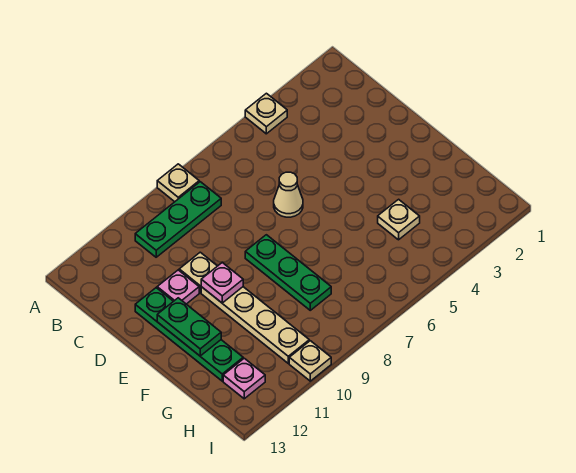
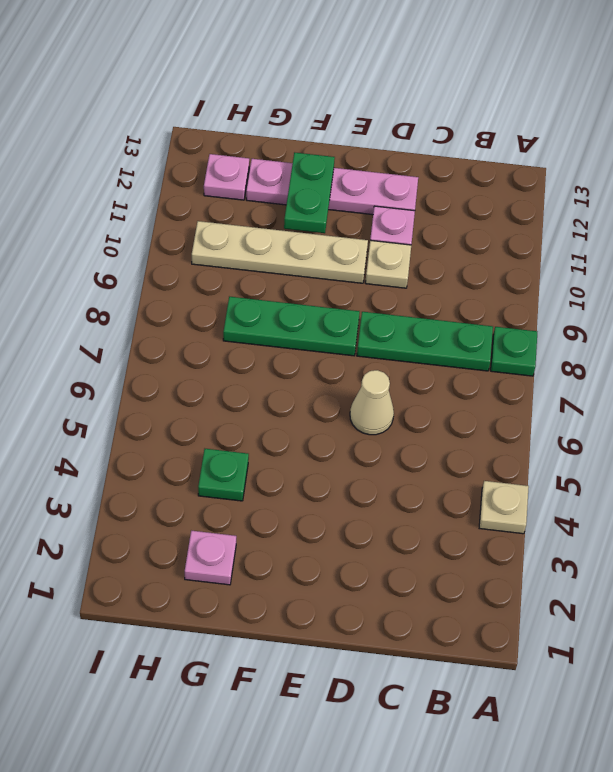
tan 1x1 plate [157,164,199,202] -> green 1x1 plate [491,327,537,376]
green 1x3 plate [135,182,221,257] -> green 1x3 plate turned to [357,312,493,371]
green 1x4 plate [135,288,243,381] -> pink 1x4 plate [246,159,418,215]
pink 1x1 plate [201,263,243,303] -> pink 1x1 plate moved to [185,531,236,585]
green 1x2 plate [157,298,221,356] -> green 1x2 plate turned to [284,152,335,233]
tan 1x1 plate [378,199,420,240] -> green 1x1 plate [198,449,249,501]
tan 1x1 plate [289,341,331,381] -> none

